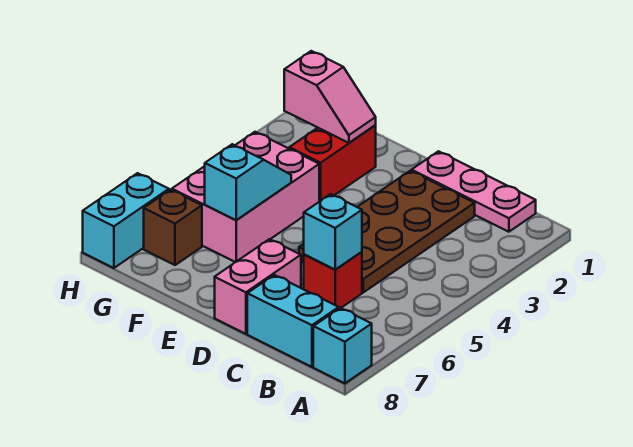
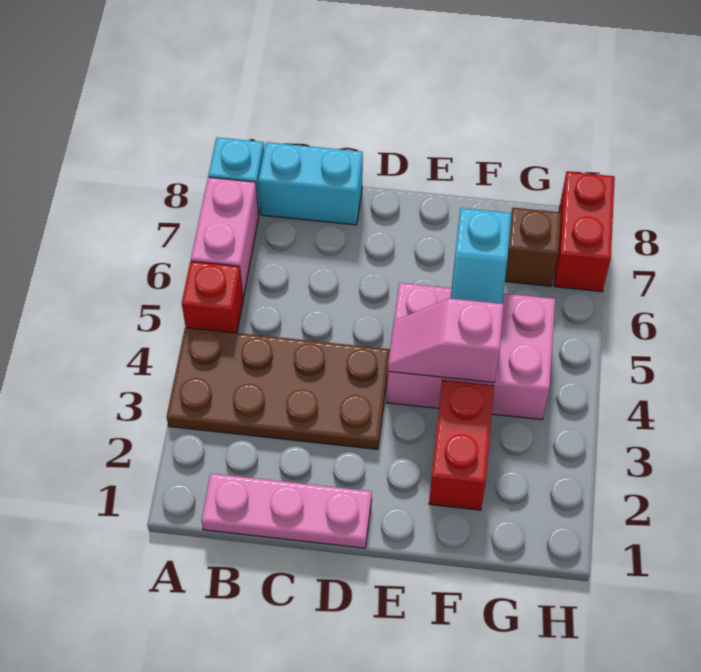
brown 2x4 plate [299,171,475,292] -> brown 2x4 plate turned to [167,328,390,449]
red 1x1 brick [304,252,362,308] -> red 1x1 brick moved to [182,261,243,333]
cyan 1x1 brick [304,194,362,270] -> none
pink 1x2 brick [215,239,301,334] -> pink 1x2 brick moved to [191,177,259,297]
pink 1x2 slope [284,51,376,143] -> pink 1x2 slope moved to [388,298,504,383]
pink 2x3 brick [172,132,319,262] -> pink 2x3 brick turned to [387,283,555,420]
cyan 1x2 brick [83,173,169,268] -> red 1x2 brick [554,172,615,292]

